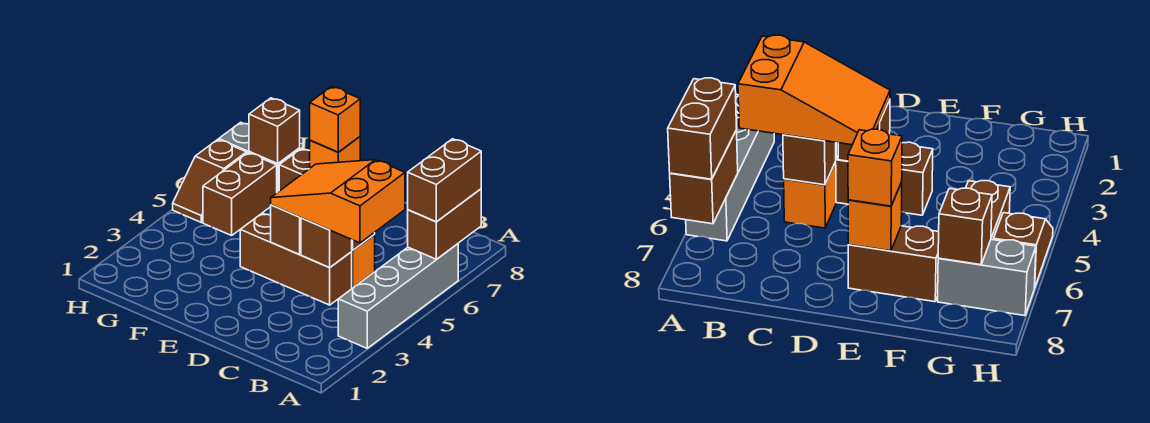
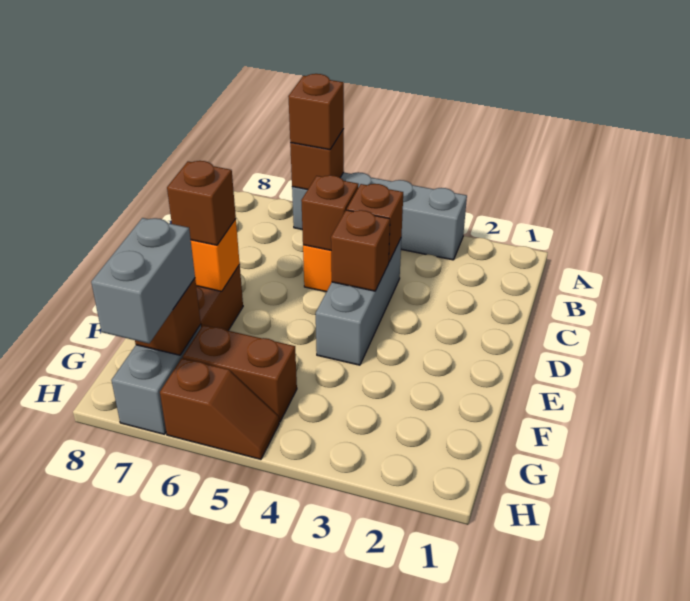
brown 1x2 brick [407,189,481,259] -> brown 1x1 brick [290,129,344,189]
brown 1x2 brick [408,139,481,222] -> brown 1x1 brick [288,74,344,150]
orange 2x3 slope [271,160,405,243] -> none
brown 1x3 brick [240,213,352,305] -> grey 1x3 brick [316,239,401,365]
orange 1x1 brick [310,86,360,152] -> brown 1x1 brick [167,161,236,245]
none -> grey 1x2 brick [91,218,195,343]

